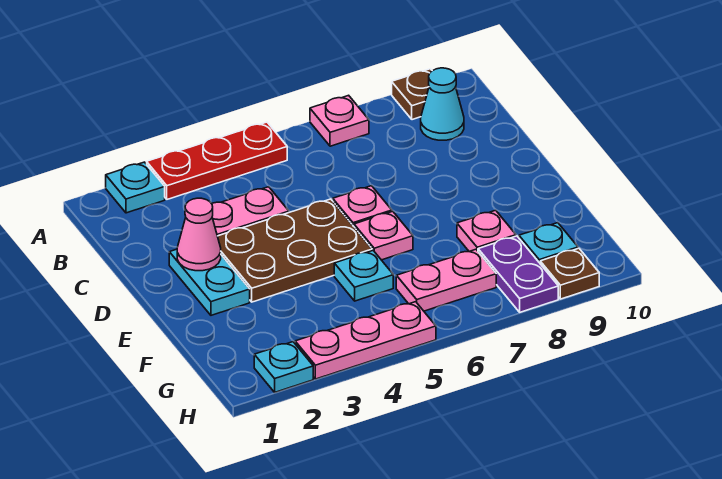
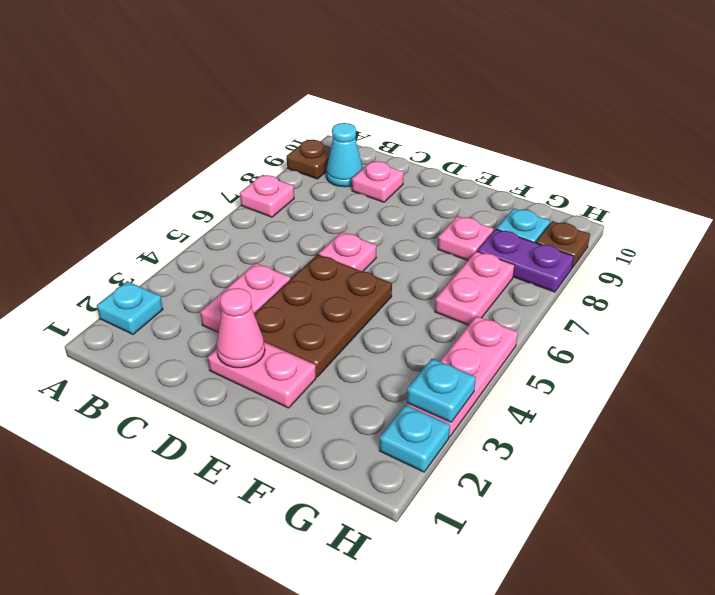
red 1x3 plate [147,122,287,199] -> none
cyan 1x2 plate [169,249,250,315] -> pink 1x2 plate [208,342,316,408]
pink 1x1 plate [354,211,413,260] -> pink 1x1 plate moved to [352,161,404,202]
cyan 1x1 plate [334,250,393,301] -> cyan 1x1 plate moved to [407,359,476,422]

